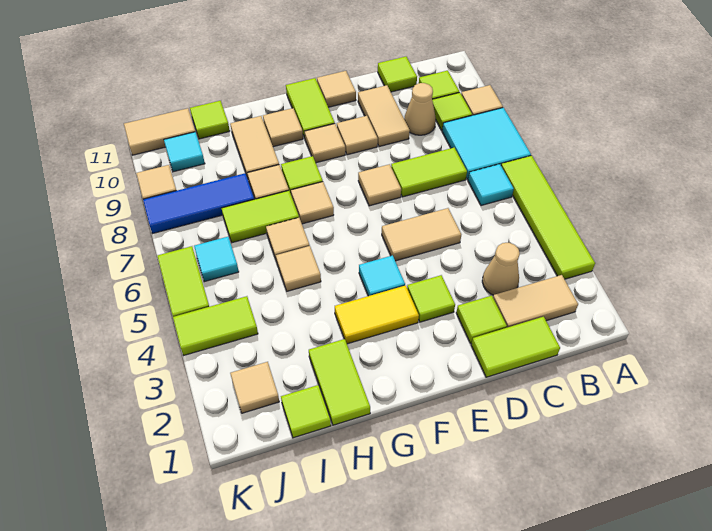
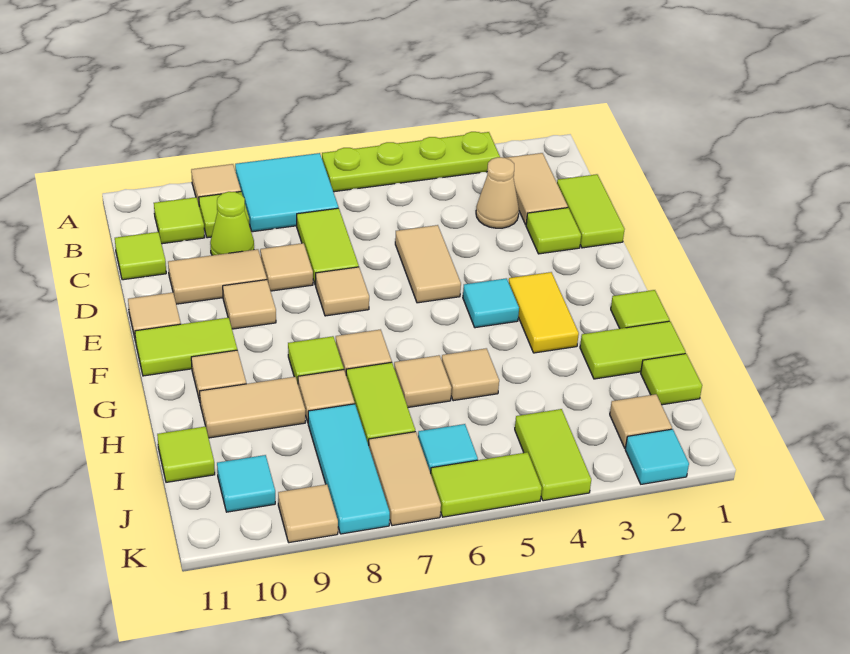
lime 1x4 tile [501,156,595,279] -> lime 1x4 plate [322,132,500,192]
cyan 1x1 tile [468,164,514,206] -> cyan 1x1 tile moved to [625,429,689,484]
tan 1x1 cone [404,83,436,135] -> lime 1x1 cone [210,192,254,255]
lime 1x1 tile [407,275,455,322] -> lime 1x1 tile moved to [611,290,670,329]
tan 1x1 tile [305,124,345,163] -> tan 1x1 tile moved to [260,243,313,291]
blue 1x3 tile [143,173,254,234] -> cyan 1x3 tile [308,404,390,534]
tan 1x2 tile [124,108,195,155] -> tan 1x2 tile moved to [369,432,441,526]

